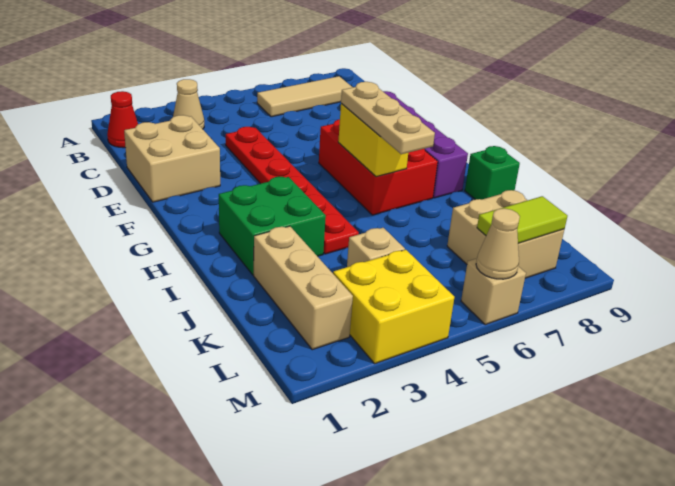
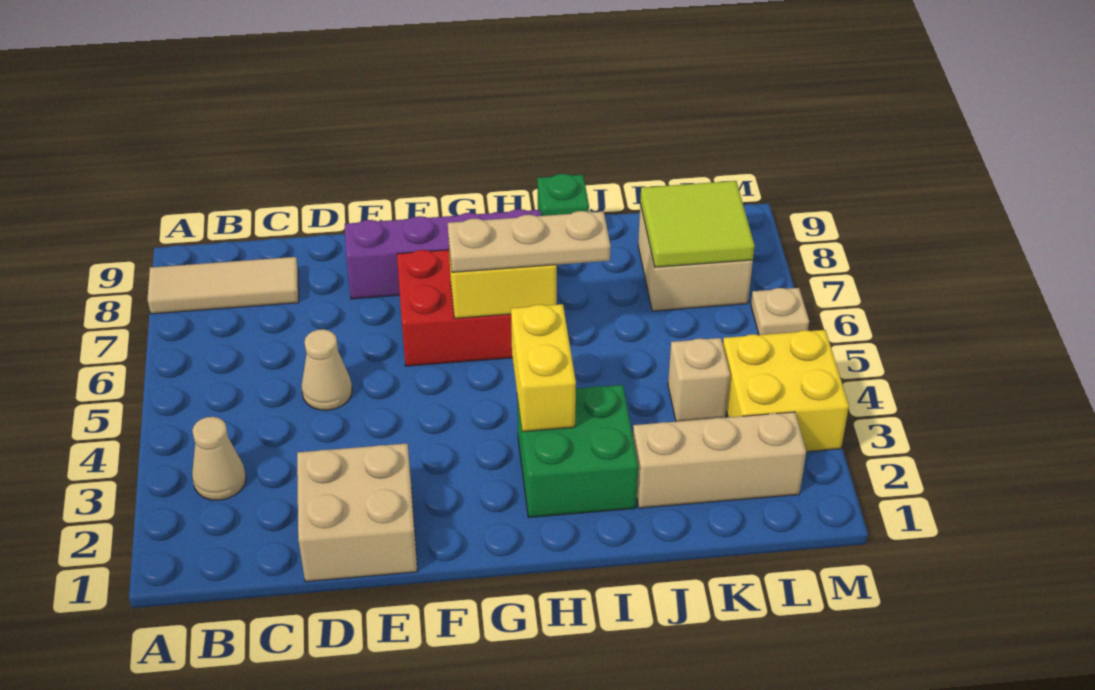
red 1x1 cone [107,91,138,148] -> none
tan 1x3 tile [257,76,353,117] -> tan 1x3 tile turned to [147,257,299,314]
red 1x6 plate [226,127,359,254] -> none
none -> yellow 1x2 brick [511,304,576,432]
lime 1x2 tile [477,196,567,243] -> lime 2x2 tile [640,181,755,267]
tan 1x1 brick [461,258,526,325] -> tan 1x1 plate [751,288,809,335]
tan 1x1 cone [476,208,520,279] -> tan 1x1 cone moved to [301,329,352,410]

